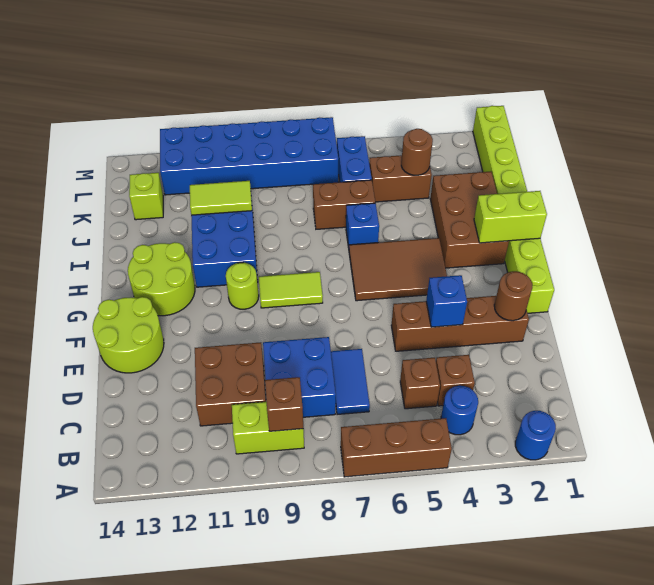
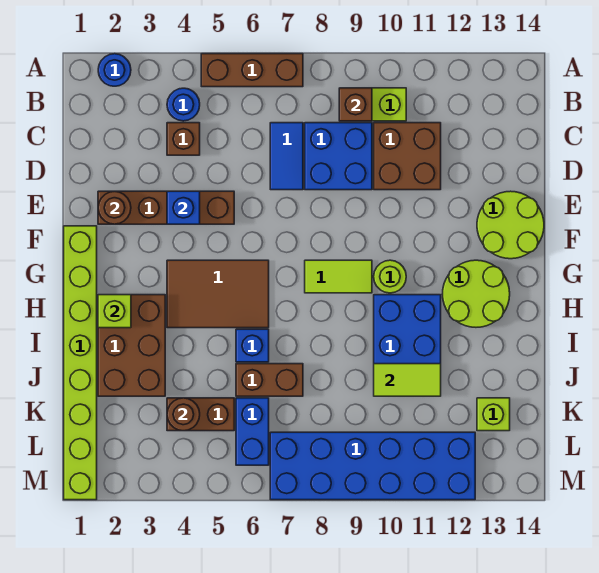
brown 1x1 brick [400,358,440,409] -> none
lime 1x2 brick [474,191,547,243] -> lime 1x1 brick [98,295,131,328]

